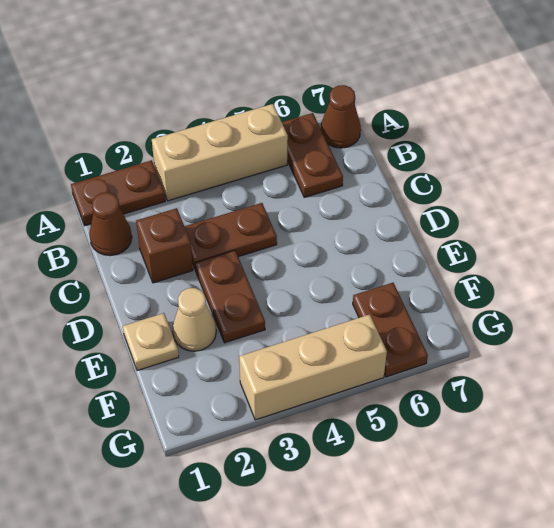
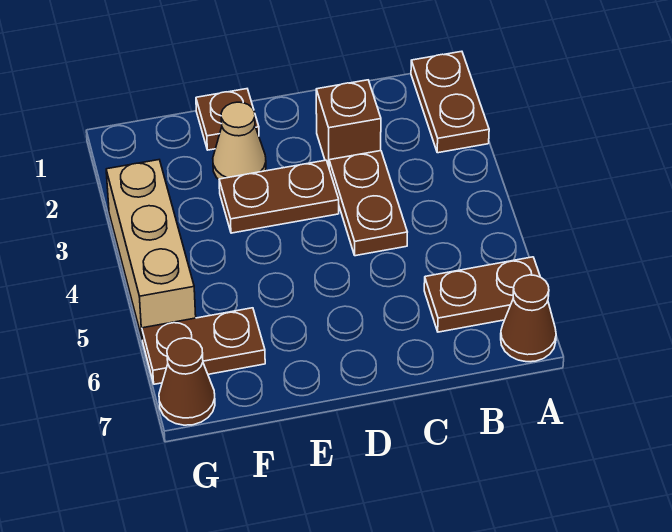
tan 1x3 brick [152,104,288,201] -> none
brown 1x1 cone [89,192,132,256] -> brown 1x1 cone moved to [159,338,215,425]
tan 1x1 plate [123,313,179,371] -> brown 1x1 plate [196,89,259,150]

